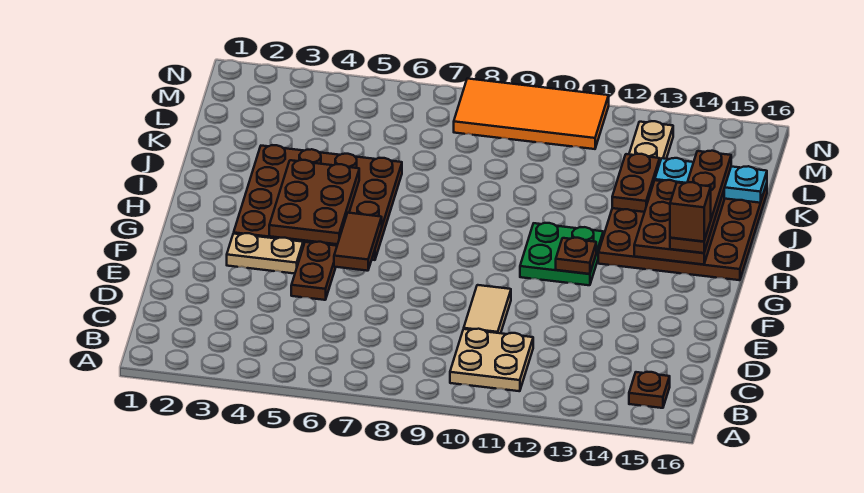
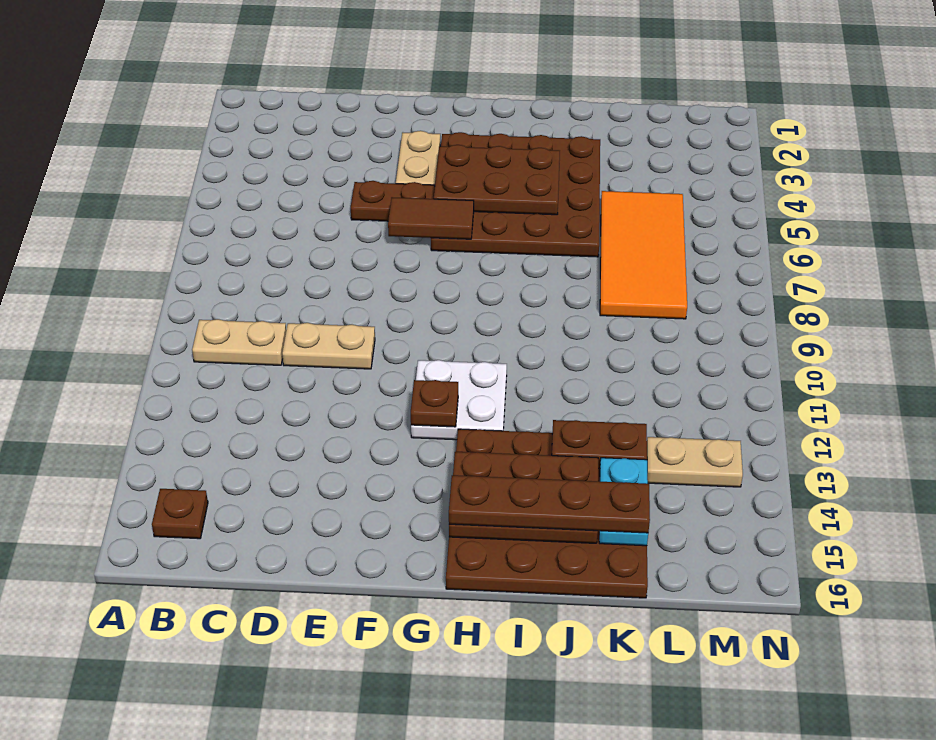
tan 2x2 plate [450,329,533,391] -> tan 1x2 plate [192,319,286,365]
tan 1x2 tile [464,285,511,333] -> tan 1x2 plate [282,323,375,369]
green 2x2 plate [520,223,603,285] -> white 2x2 plate [411,360,507,440]
brown 1x1 brick [670,182,711,242] -> none
cyan 1x3 plate [655,158,767,203] -> cyan 1x2 plate [599,458,648,546]
orange 2x4 tile [454,79,609,149] -> orange 2x4 tile moved to [600,191,687,319]

